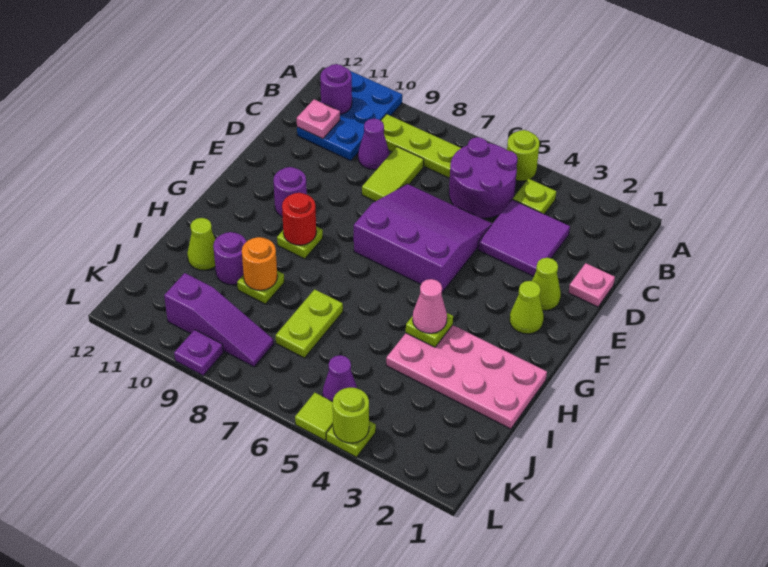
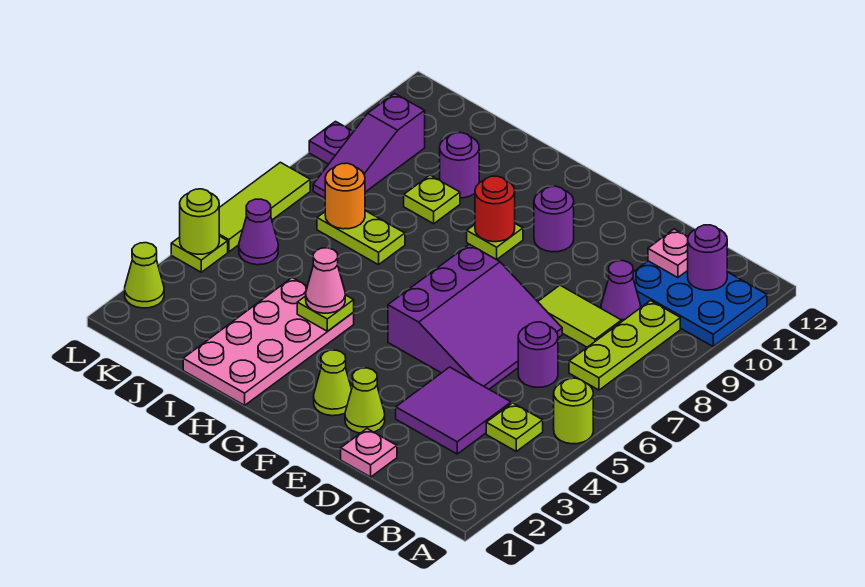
purple 2x2 round brick [449,137,518,218] -> purple 1x1 round brick [518,322,558,387]
orange 1x1 round brick [242,237,277,290] -> orange 1x1 round brick moved to [325,163,365,229]
lime 1x1 cone [187,218,216,270] -> lime 1x1 cone moved to [125,243,164,308]
lime 1x1 tile [295,393,333,440] -> lime 1x3 tile [219,162,310,252]

